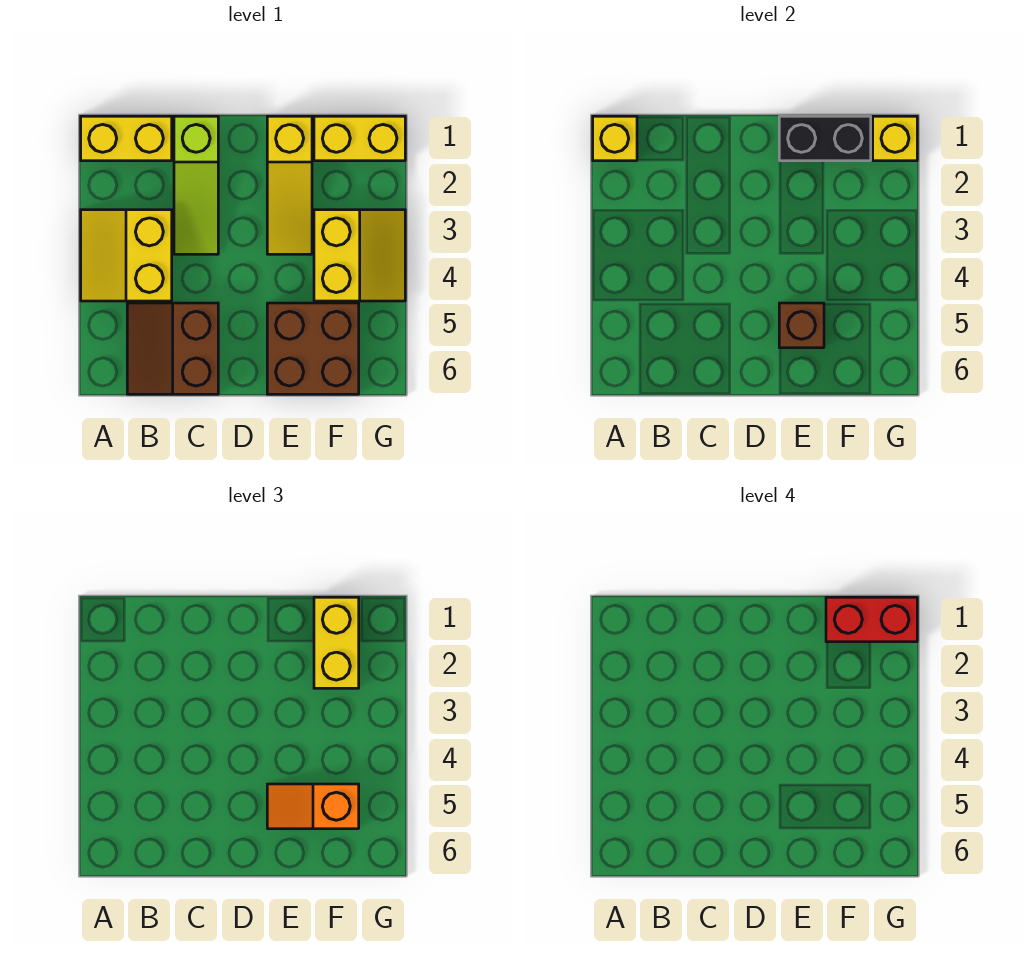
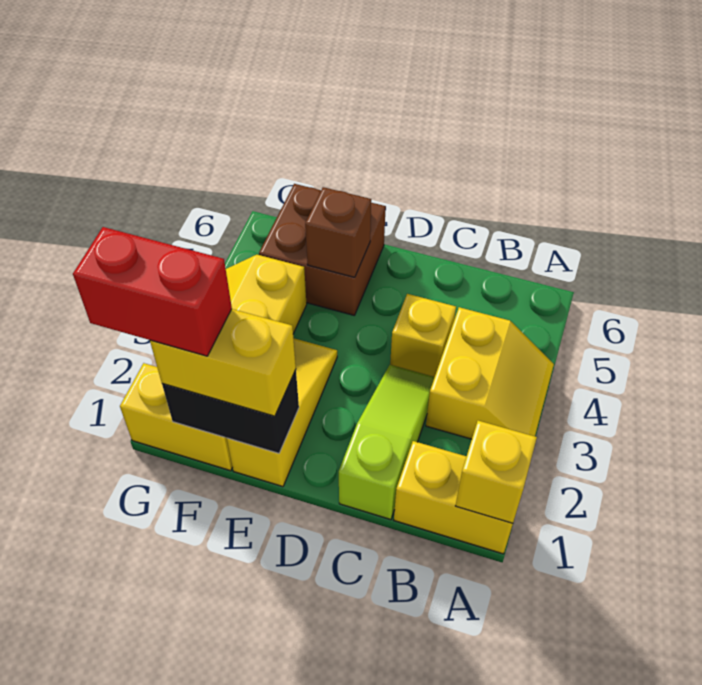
brown 2x2 slope [127,303,218,394] -> none
orange 1x2 slope [267,784,359,829] -> none
yellow 1x2 brick [314,597,359,688] -> yellow 1x2 brick turned to [150,309,296,416]
yellow 1x1 brick [873,116,917,161] -> yellow 1x1 brick moved to [390,294,456,377]

